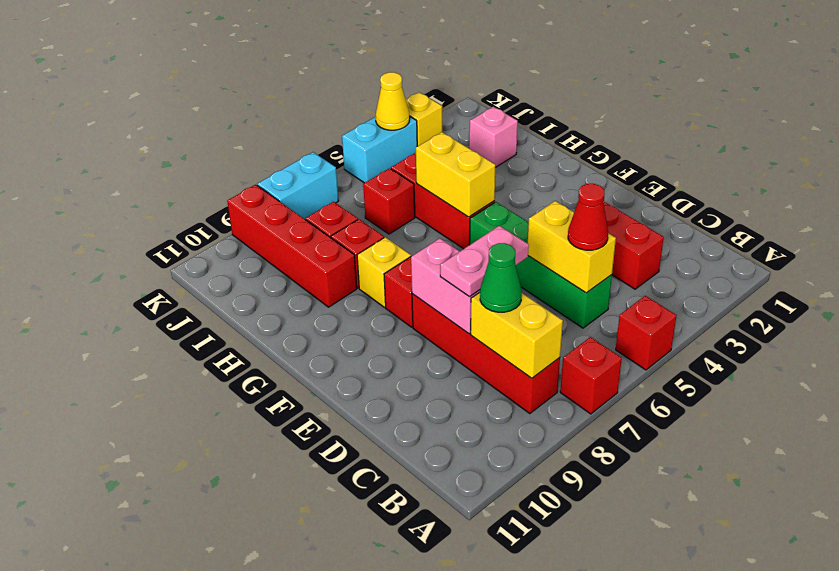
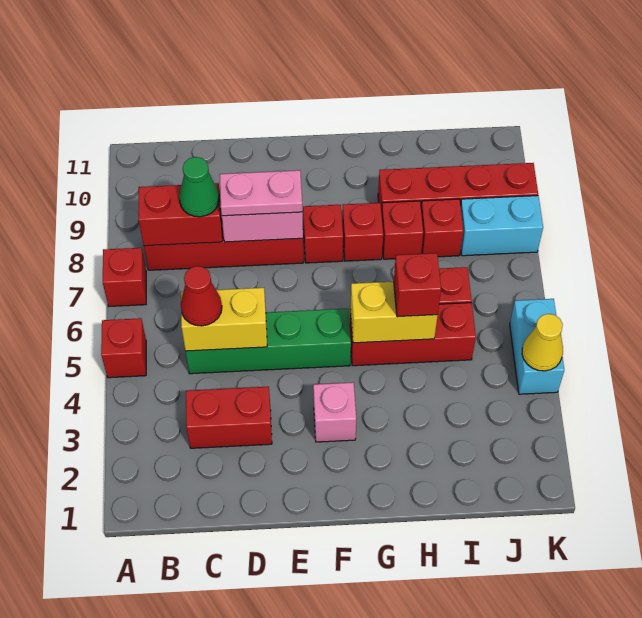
yellow 1x2 brick [471,292,563,378] -> red 1x2 brick [139,183,222,246]
pink 1x2 plate [440,226,529,297] -> pink 1x2 plate turned to [220,170,302,216]
yellow 1x1 brick [357,237,411,307] -> red 1x1 brick [342,203,383,261]
none -> red 1x1 brick [394,253,441,317]
pink 1x1 brick [469,107,518,168] -> pink 1x1 brick moved to [313,382,356,442]
yellow 1x1 brick [406,92,442,146] -> none
cyan 1x2 brick [257,152,338,220] -> cyan 1x2 brick turned to [461,196,543,256]

